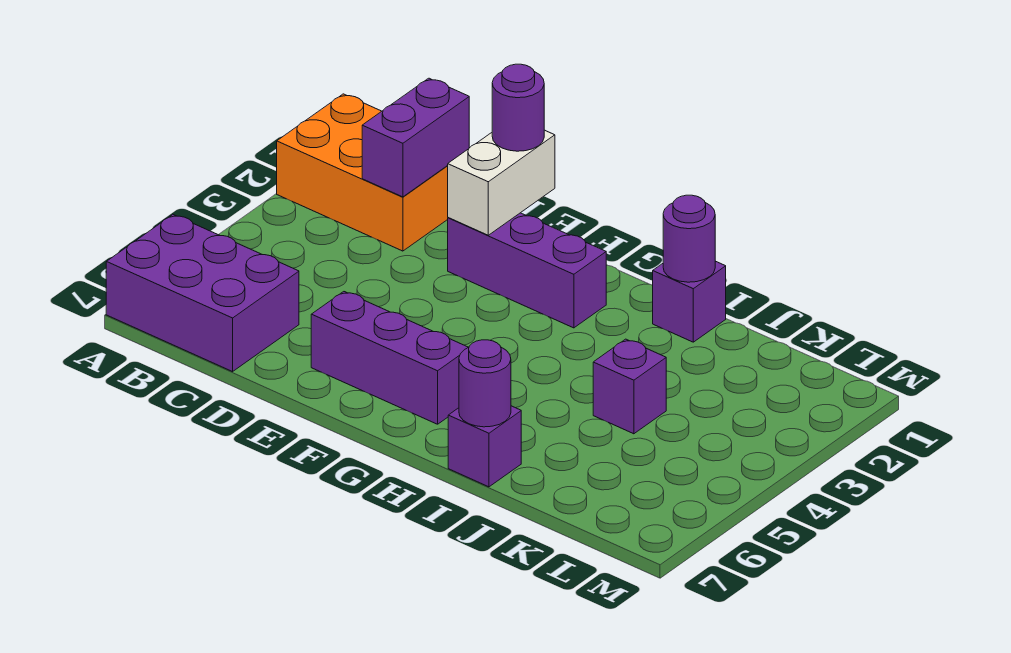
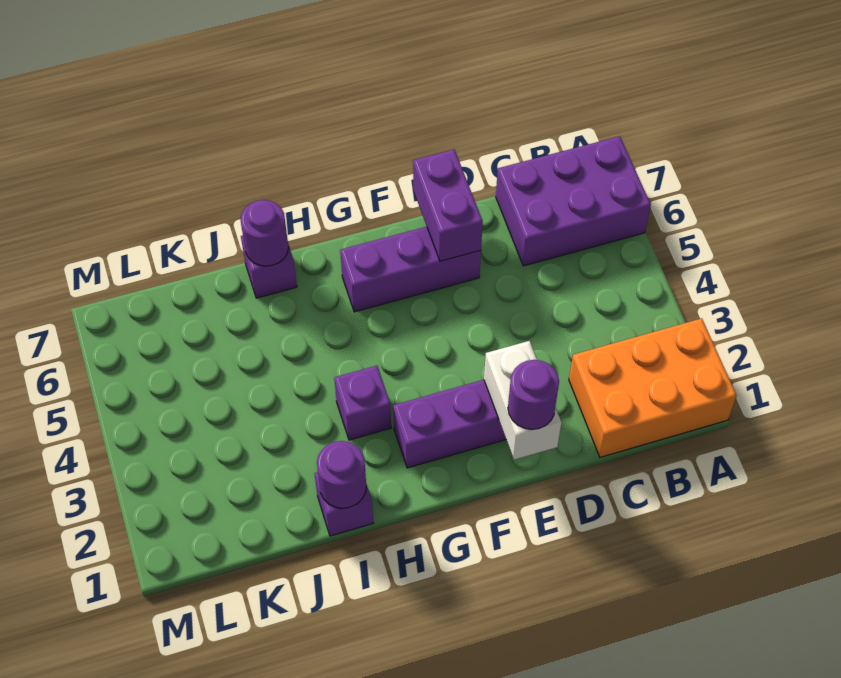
purple 1x2 brick [362,78,469,197] -> purple 1x2 brick moved to [413,150,483,261]
purple 1x1 brick [593,339,666,434] -> purple 1x1 brick moved to [334,366,391,440]

